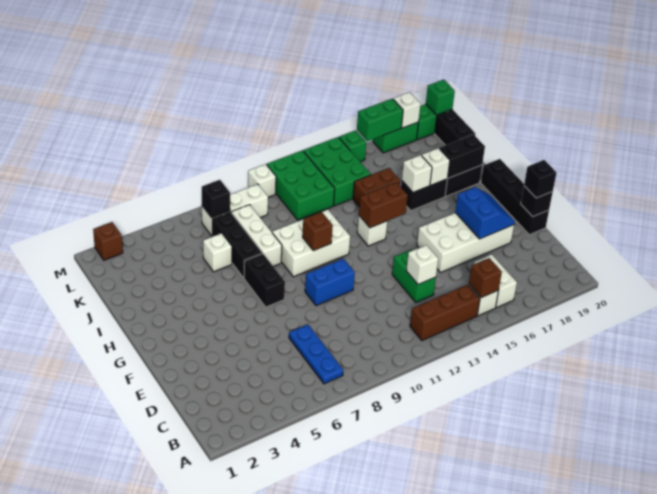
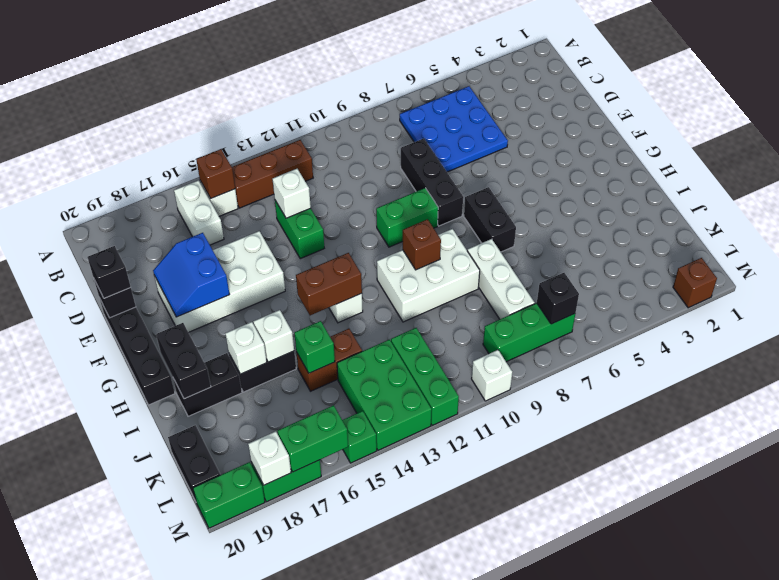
blue 1x3 plate [289,324,343,384] -> blue 3x3 plate [400,86,508,172]
blue 1x2 brick [305,259,355,306] -> green 1x2 brick [376,188,438,247]
black 1x3 brick [212,212,262,278] -> black 1x3 brick moved to [401,138,463,226]
black 1x2 brick [439,134,485,178] -> black 1x2 brick turned to [156,323,211,399]
white 1x1 brick [203,233,232,272] -> none
green 2x3 brick [267,150,335,220] -> green 1x3 brick [391,328,459,425]
white 1x3 brick [202,184,268,236] -> green 1x3 brick [483,303,575,362]
green 1x1 brick [426,80,455,115] -> green 1x1 brick moved to [294,321,335,373]

